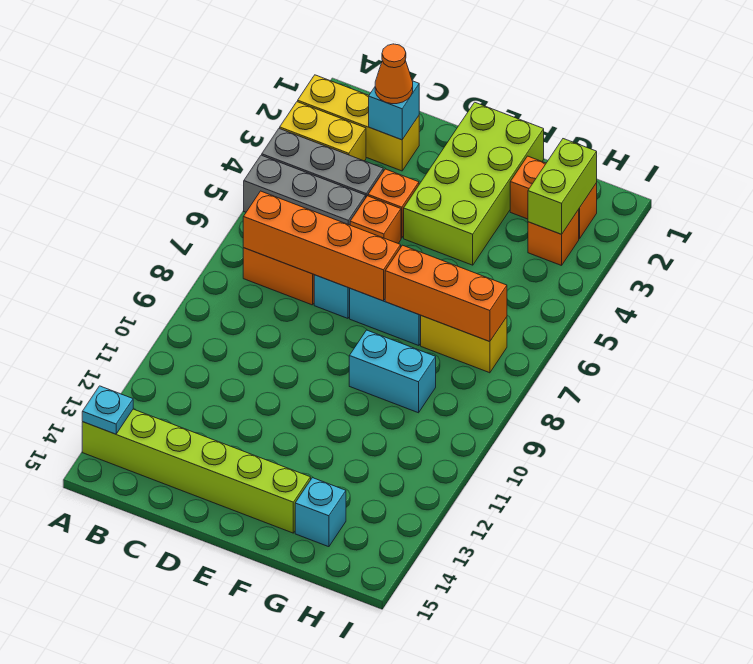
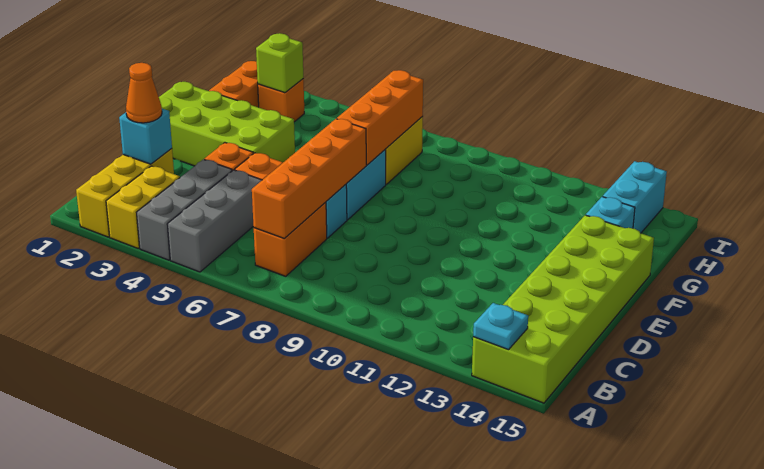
lime 1x6 brick [82,409,311,533] -> lime 2x6 brick [472,215,654,403]
cyan 1x2 brick [349,330,436,413] -> cyan 1x2 brick moved to [603,161,667,233]
lime 1x2 brick [528,139,597,234] -> lime 1x1 brick [256,33,303,93]

